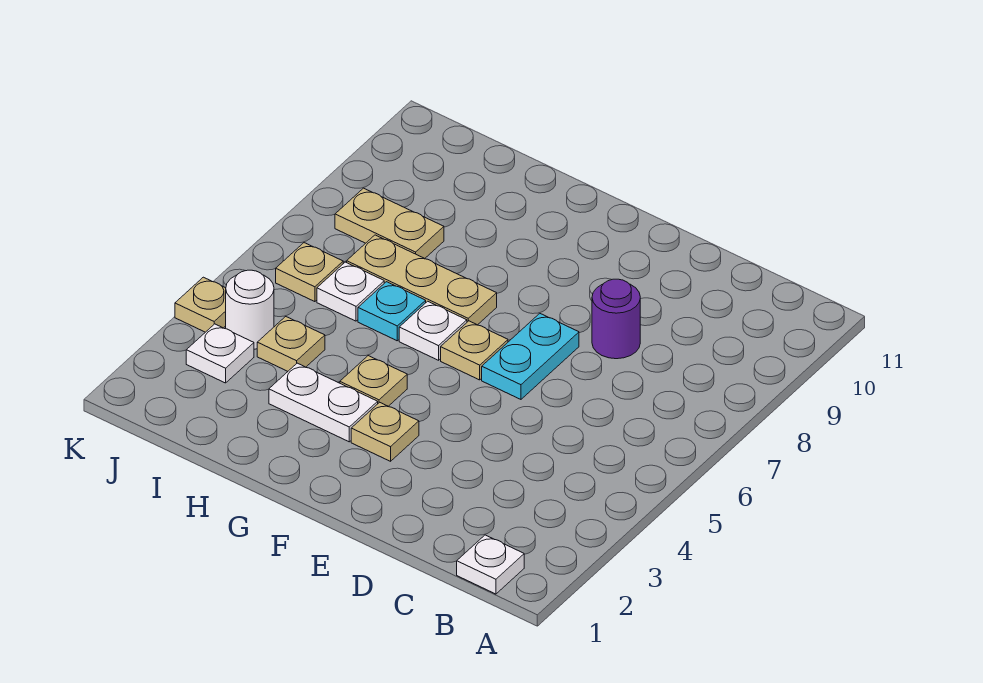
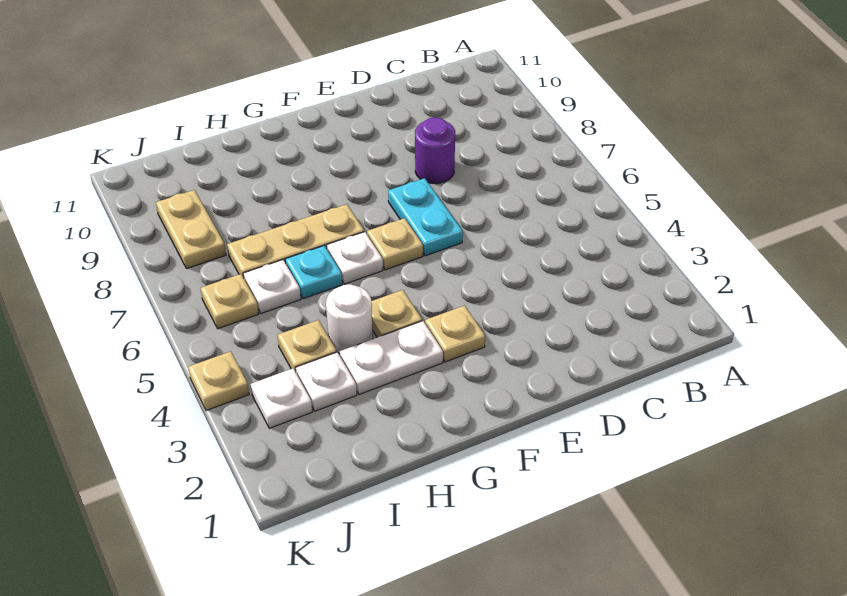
white 1x1 plate [457,535,524,594] -> white 1x1 plate moved to [296,352,357,411]
tan 1x2 plate [335,188,444,258] -> tan 1x2 plate turned to [156,190,226,269]
white 1x1 round brick [226,270,274,349] -> white 1x1 round brick moved to [326,284,373,354]

